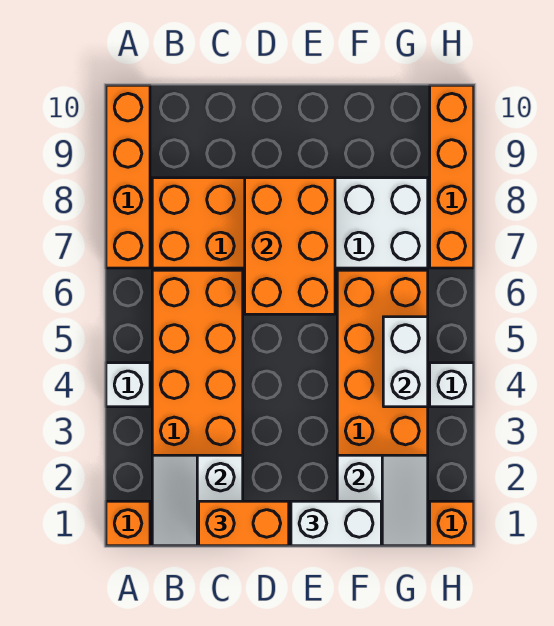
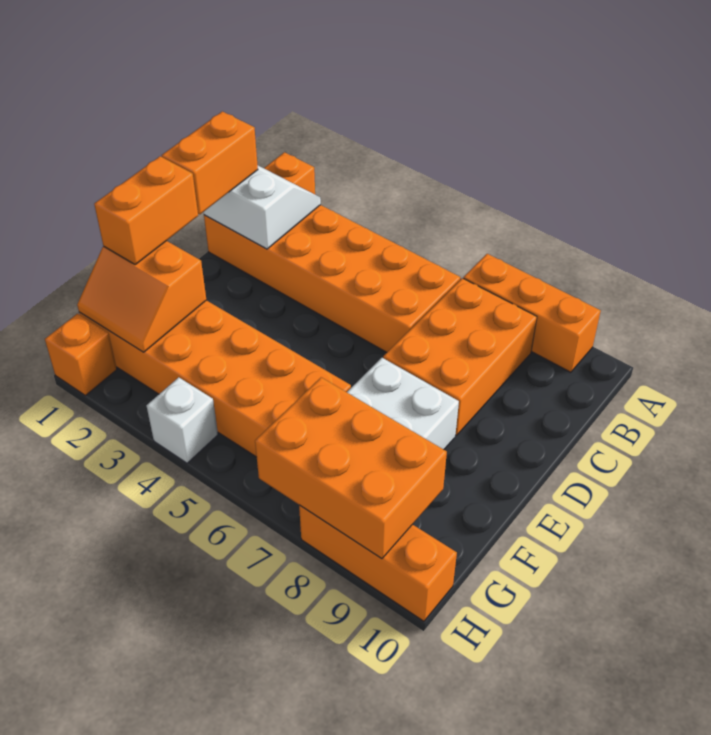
white 1x1 brick [106,363,150,407] -> none
orange 1x4 brick [106,85,150,268] -> orange 1x3 brick [463,254,601,372]
orange 2x3 brick [245,178,335,314] -> orange 2x3 brick moved to [255,377,447,559]
white 1x2 brick [291,501,381,546] -> orange 1x2 brick [94,156,198,264]
white 2x2 slope [337,455,428,546] -> orange 2x2 slope [77,241,206,352]
white 1x2 brick [383,317,428,407] -> none
orange 1x4 brick [430,85,474,268] -> orange 1x3 brick [299,505,457,621]

